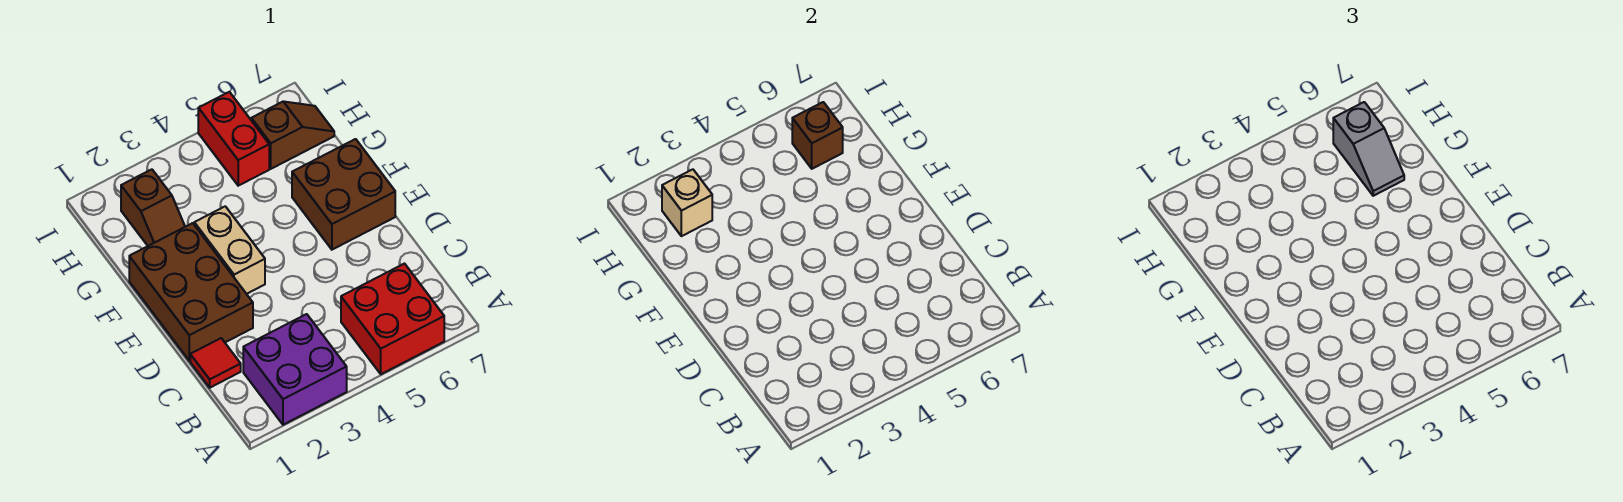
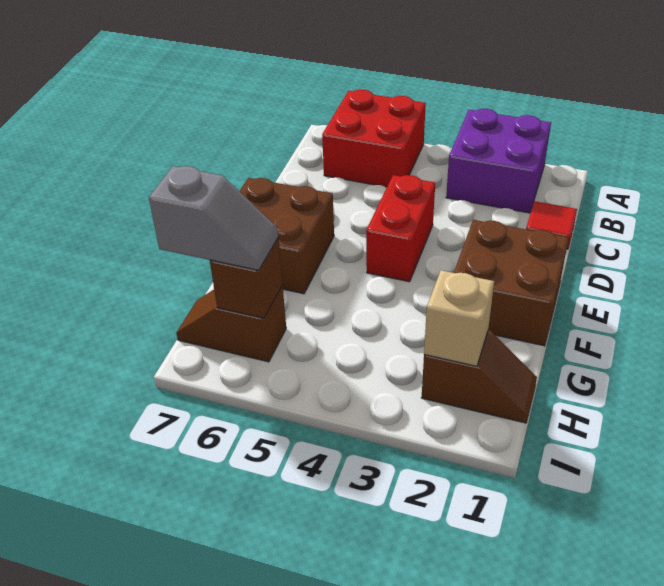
brown 2x3 brick [129,223,253,361] -> brown 2x2 brick [454,220,569,346]
tan 1x2 brick [194,206,265,294] -> none
brown 1x2 slope [121,169,185,246] -> brown 1x2 slope turned to [422,330,537,423]
grey 1x2 slope [1333,102,1404,196] -> grey 1x2 slope turned to [149,166,278,270]
red 1x2 brick [198,92,269,186] -> red 1x2 brick moved to [366,175,435,282]

